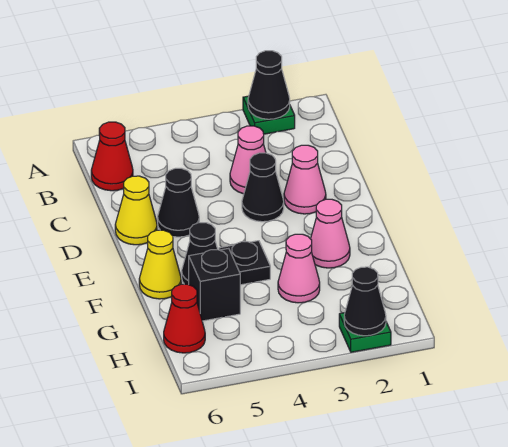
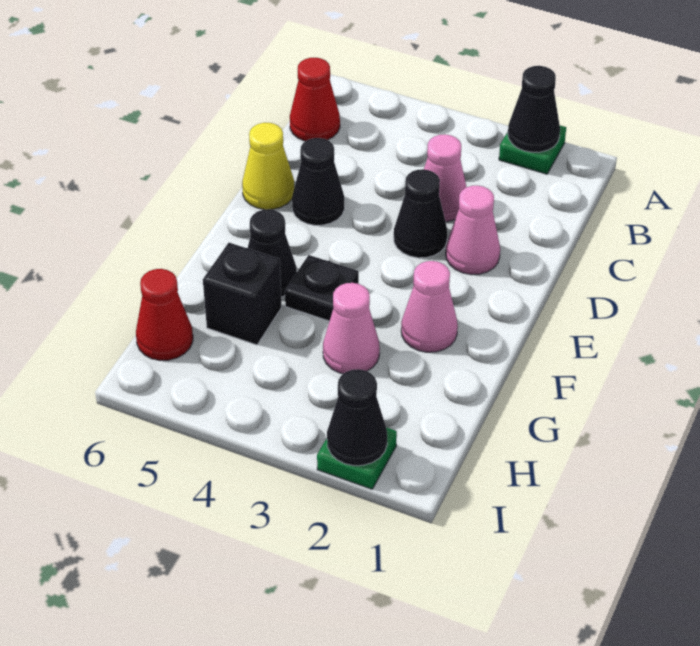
yellow 1x1 cone [139,230,181,299] -> none

